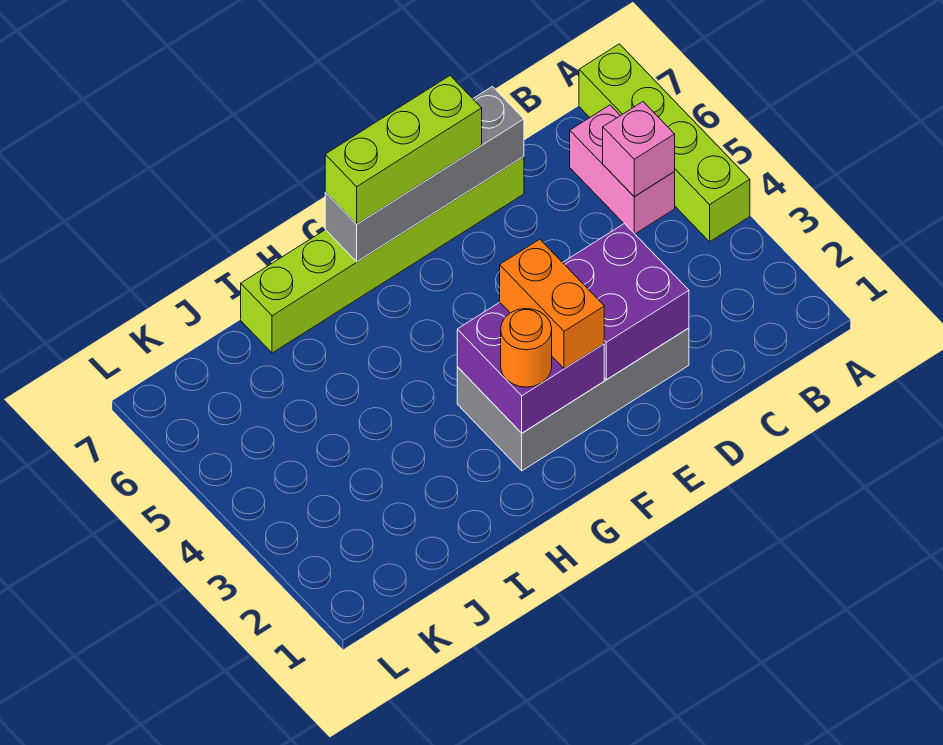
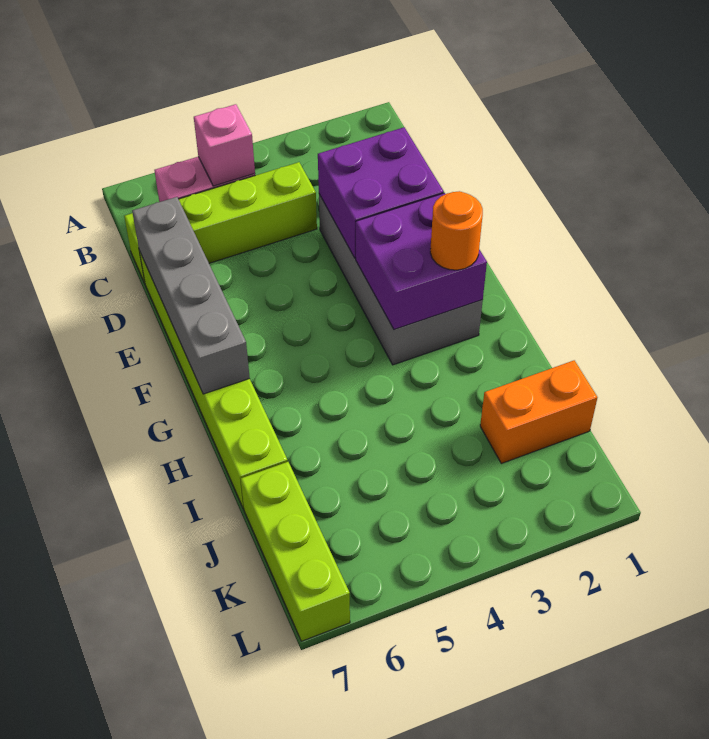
lime 1x4 brick [579,44,750,242] -> lime 1x4 brick moved to [124,162,317,283]
lime 1x3 brick [325,76,482,224] -> lime 1x3 brick moved to [241,462,350,641]
orange 1x2 brick [500,239,604,369] -> orange 1x2 brick moved to [480,360,597,464]

